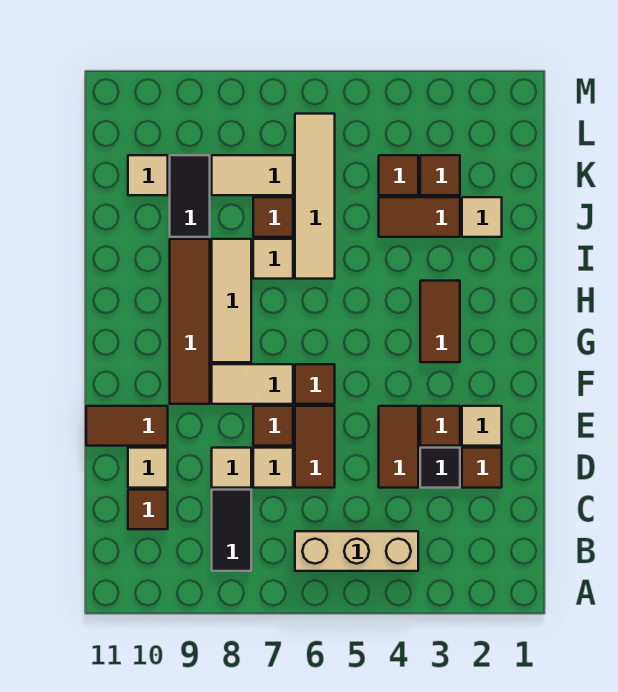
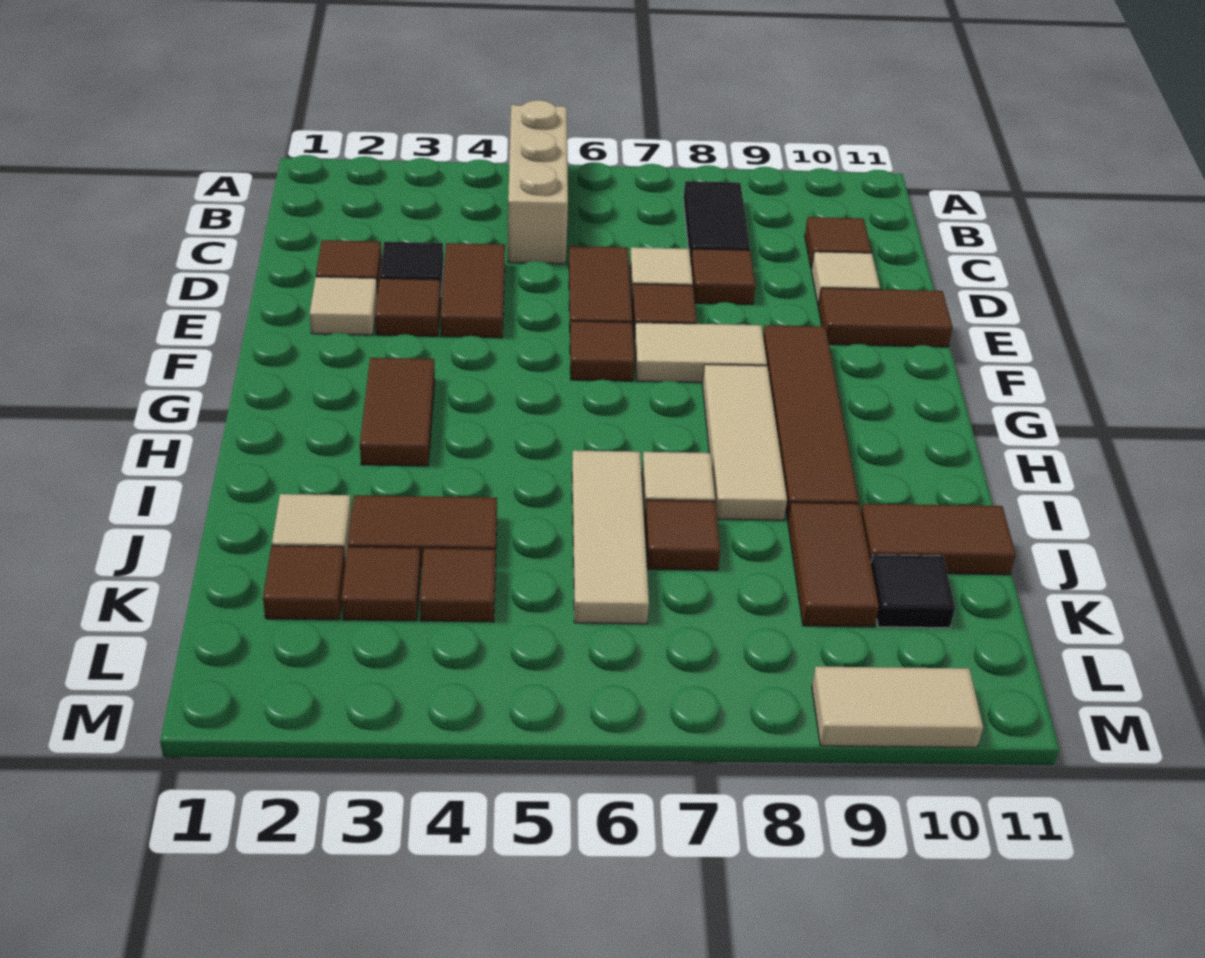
tan 1x3 brick [295,531,418,571] -> tan 1x3 brick turned to [508,100,568,264]
tan 1x1 tile [212,448,251,488] -> brown 1x1 tile [691,249,756,305]
tan 1x4 tile [295,114,335,279] -> tan 1x3 tile [572,450,649,624]
black 1x2 tile [170,155,210,237] -> brown 1x2 tile [788,502,879,627]
none -> brown 1x2 tile [861,504,1016,575]
none -> brown 1x1 tile [263,546,345,620]
tan 1x2 tile [212,155,293,195] -> tan 1x2 tile moved to [812,666,983,747]
tan 1x1 tile [128,155,168,195] -> black 1x1 tile [871,555,955,628]

